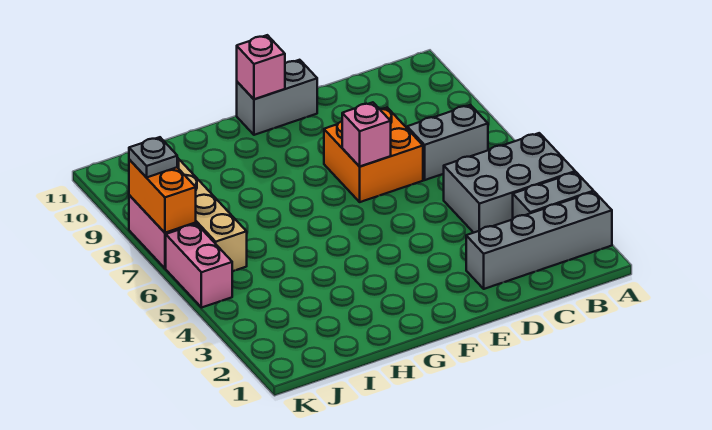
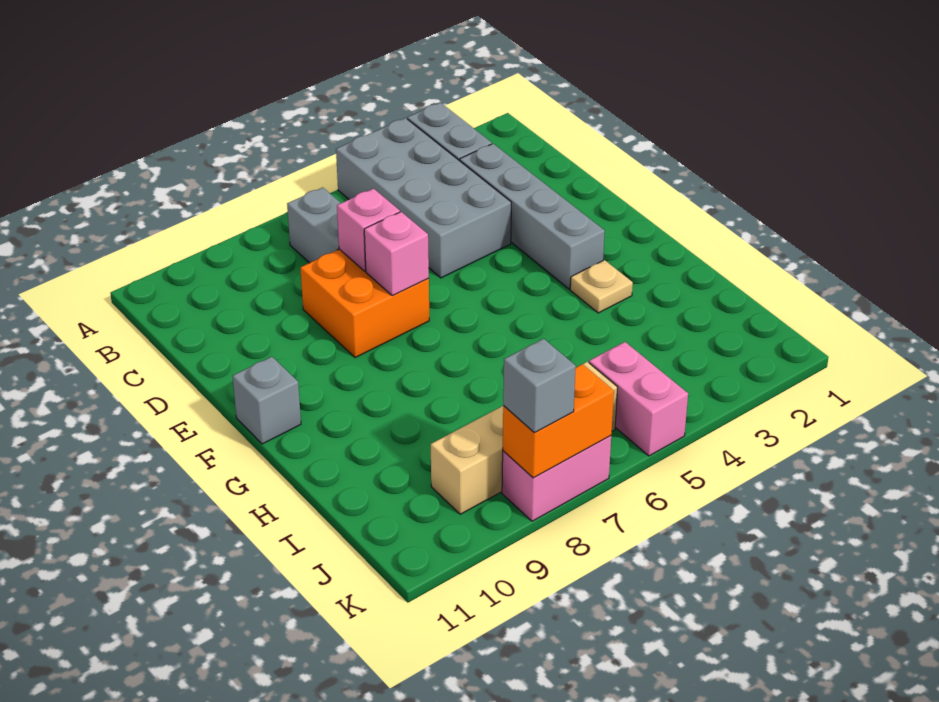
grey 1x4 brick [466,192,612,289] -> grey 1x4 brick moved to [460,144,605,289]
grey 2x3 brick [444,133,575,233] -> grey 2x4 brick [336,118,511,278]
grey 1x2 brick [237,60,317,135] -> grey 1x1 brick [233,357,301,444]
pink 1x1 brick [237,35,285,99] -> pink 1x1 brick moved to [337,189,400,271]
none -> tan 1x1 plate [570,260,633,313]
pink 1x2 brick [166,224,232,308] -> pink 1x2 brick turned to [589,342,688,456]
grey 1x1 plate [129,137,177,178] -> grey 1x1 brick [503,339,576,433]

